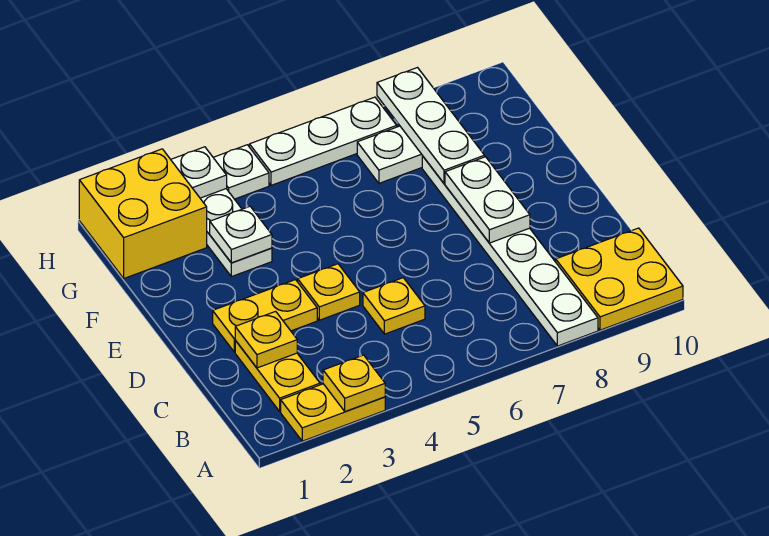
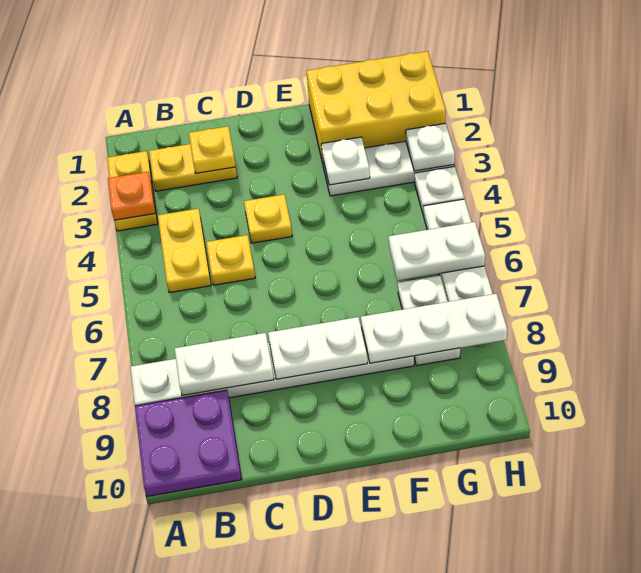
yellow 1x1 plate [323,355,385,411] -> orange 1x1 plate [108,172,155,220]
yellow 2x2 plate [556,228,683,330] -> purple 2x2 plate [135,390,242,496]
none -> white 1x2 plate [175,333,274,396]
yellow 1x2 plate [213,280,317,352] -> yellow 1x2 plate moved to [158,208,211,293]
yellow 2x2 brick [79,149,207,278] -> yellow 2x3 brick [307,51,446,163]
none -> white 1x2 plate [389,222,485,280]

